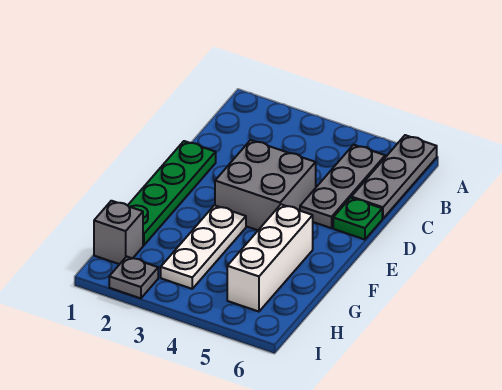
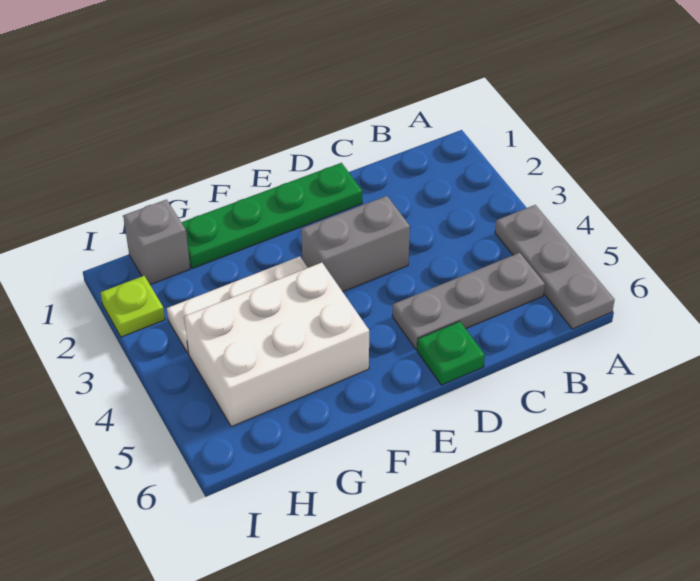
grey 1x3 plate [351,135,437,219] -> grey 1x3 plate turned to [495,205,614,329]
grey 2x2 brick [215,140,316,230] -> grey 1x2 brick [301,196,410,292]
white 1x3 brick [227,204,313,312] -> white 2x3 brick [184,263,369,427]
grey 1x1 plate [109,257,158,298] -> lime 1x1 plate [100,276,165,337]

